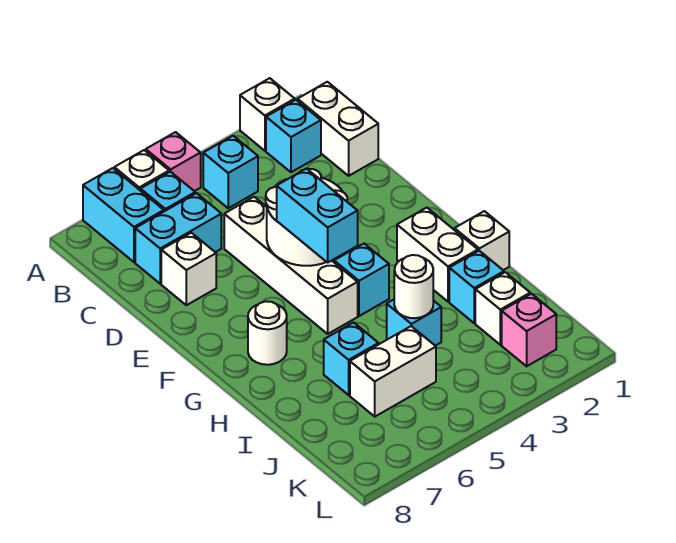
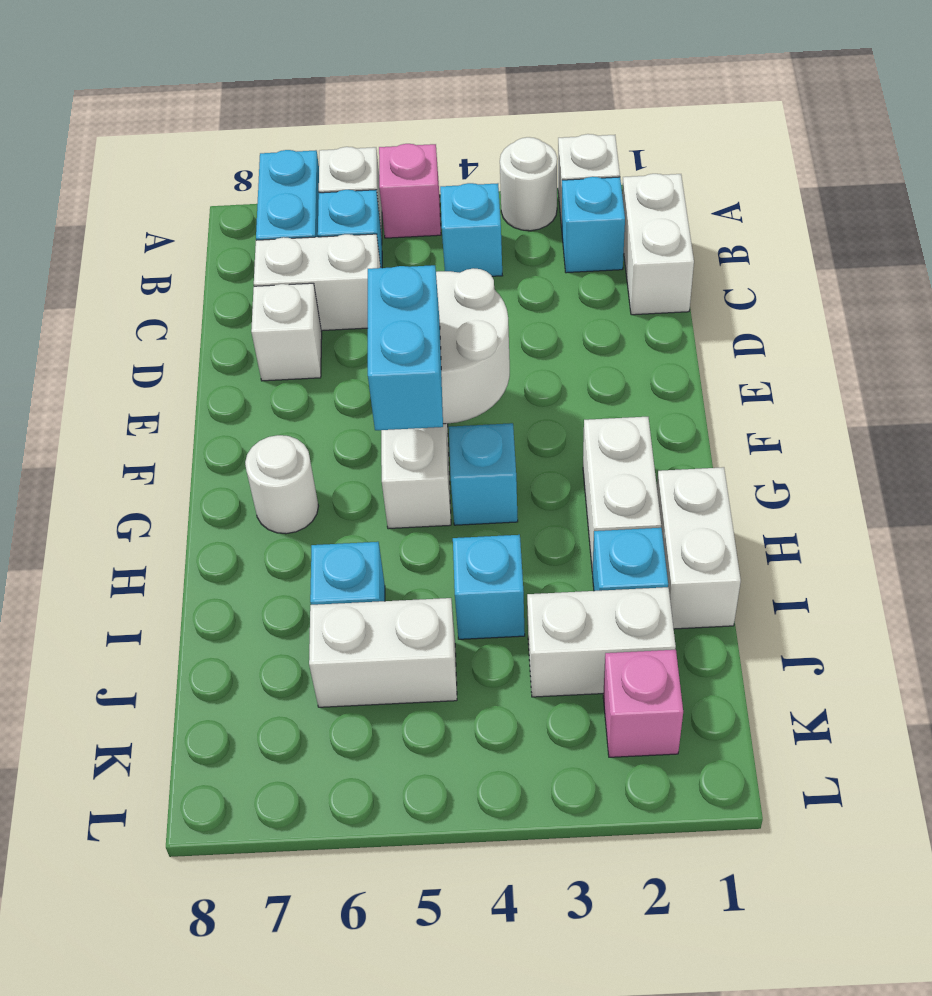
cyan 1x2 brick [135,193,221,284] -> white 1x2 brick [254,234,381,331]
white 1x1 brick [455,211,509,270] -> white 1x2 brick [657,467,741,629]
white 1x1 round brick [394,255,433,318] -> white 1x1 round brick moved to [500,137,557,231]
white 1x1 brick [475,272,530,345] -> white 1x2 brick [527,587,676,697]

